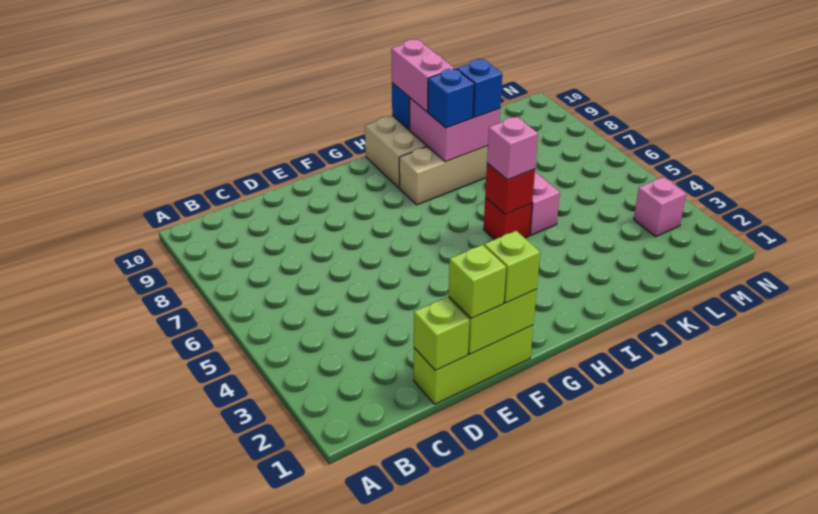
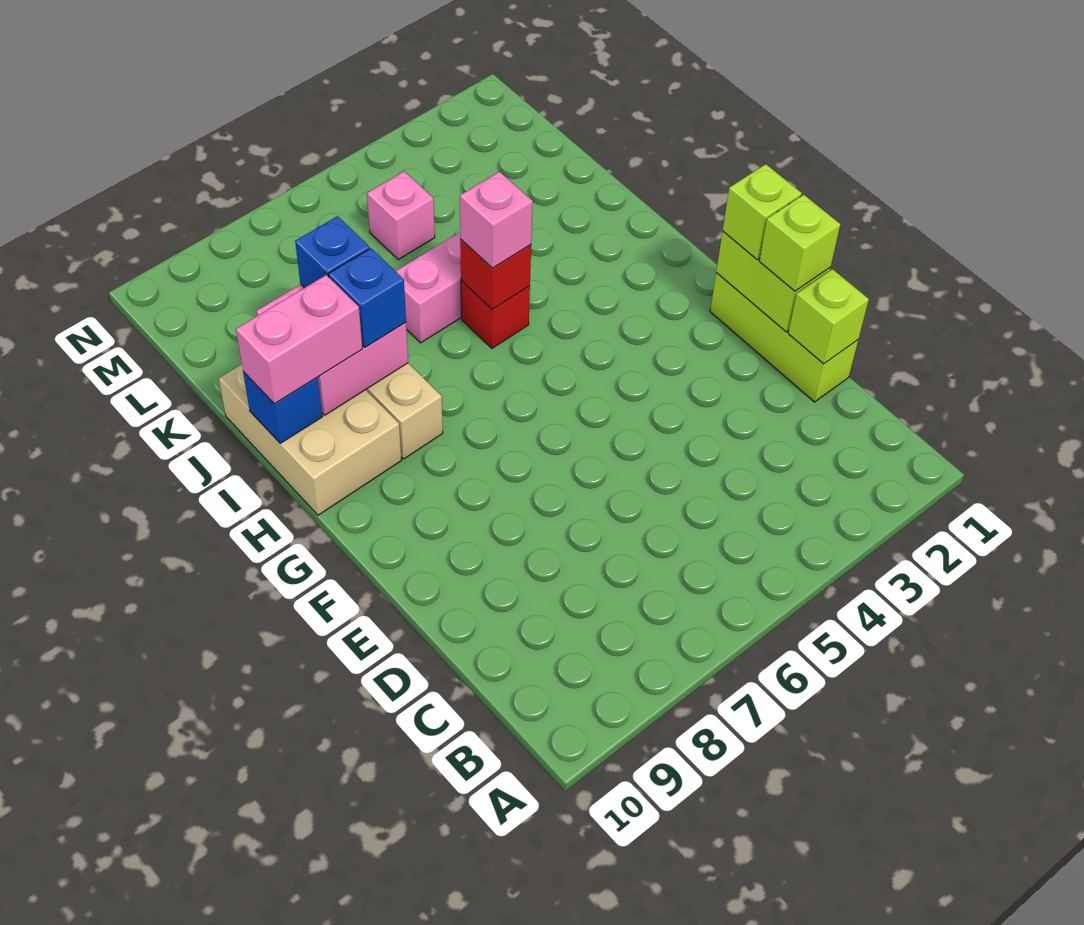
pink 1x1 brick [634,177,686,237] -> pink 1x1 brick moved to [367,171,435,259]

